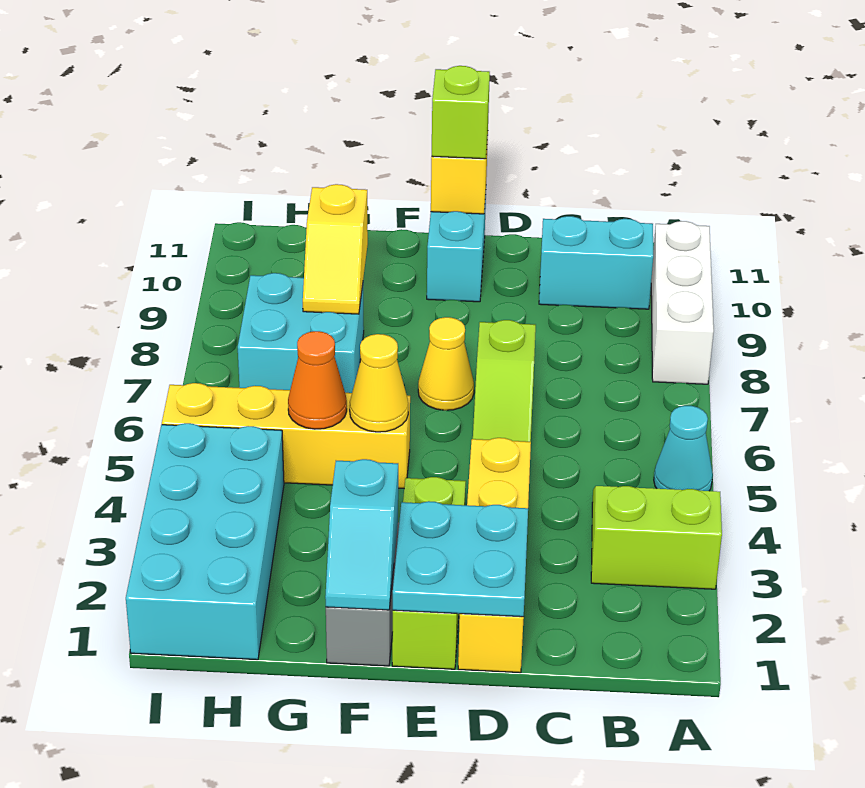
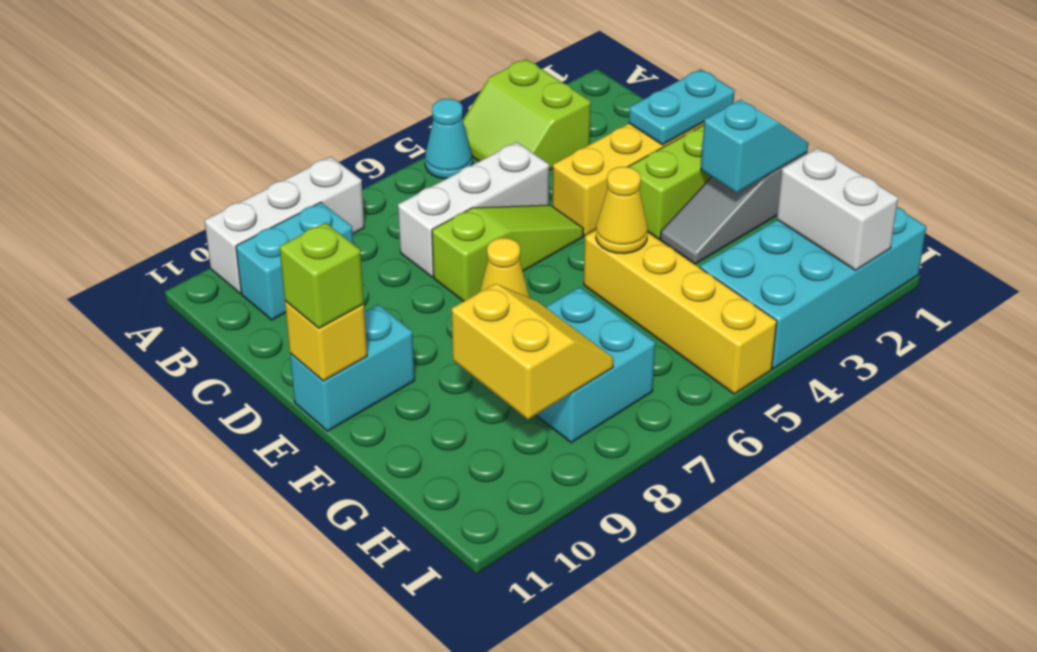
cyan 1x2 brick [539,216,653,309] -> cyan 1x2 brick turned to [236,202,353,320]
none -> white 1x3 brick [398,142,549,277]
cyan 2x2 plate [393,501,528,617] -> cyan 1x2 plate [629,69,735,145]
orange 1x1 cone [288,331,347,429] -> none
yellow 1x2 slope [303,184,368,314] -> yellow 2x2 slope [452,284,614,420]
none -> white 1x2 brick [777,148,898,270]

